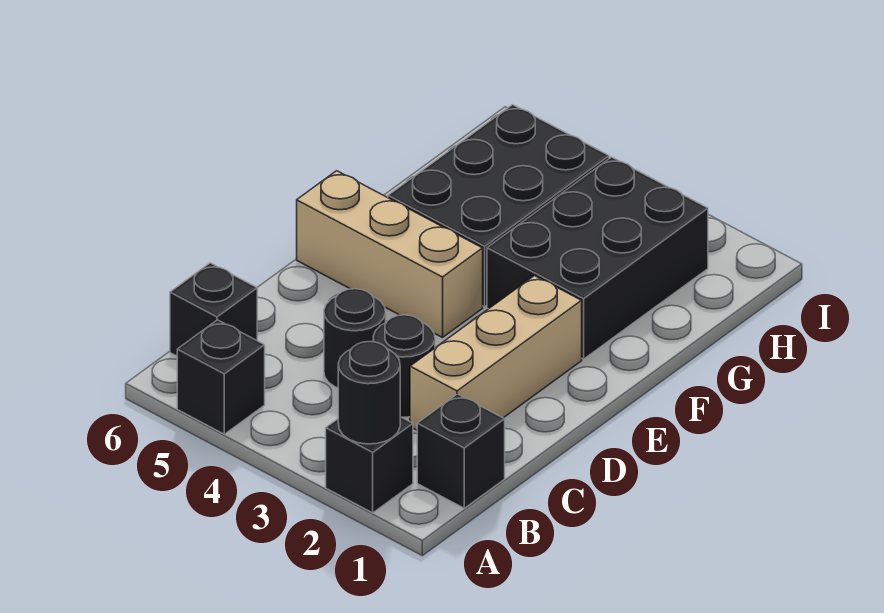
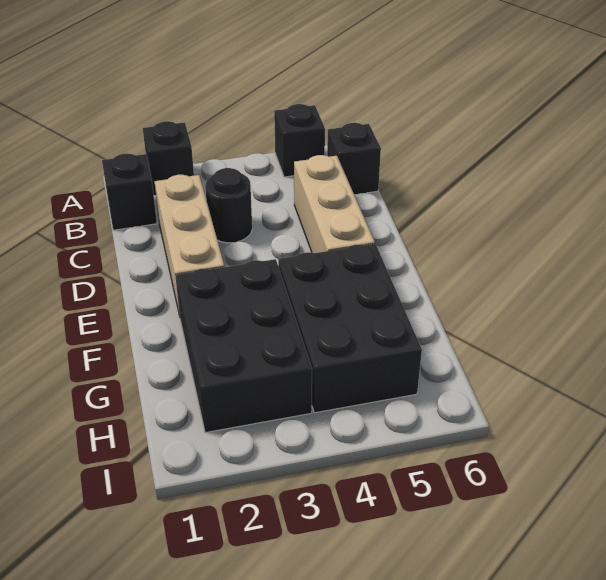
black 1x1 round brick [338,342,400,444] -> none
black 1x1 round brick [324,289,386,388] -> none
tan 1x3 brick [297,171,483,338] -> tan 1x3 brick turned to [294,155,375,253]

